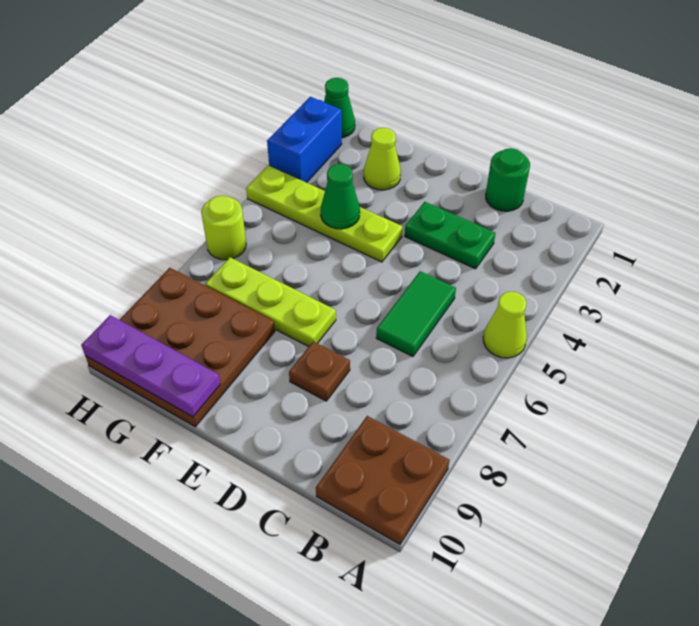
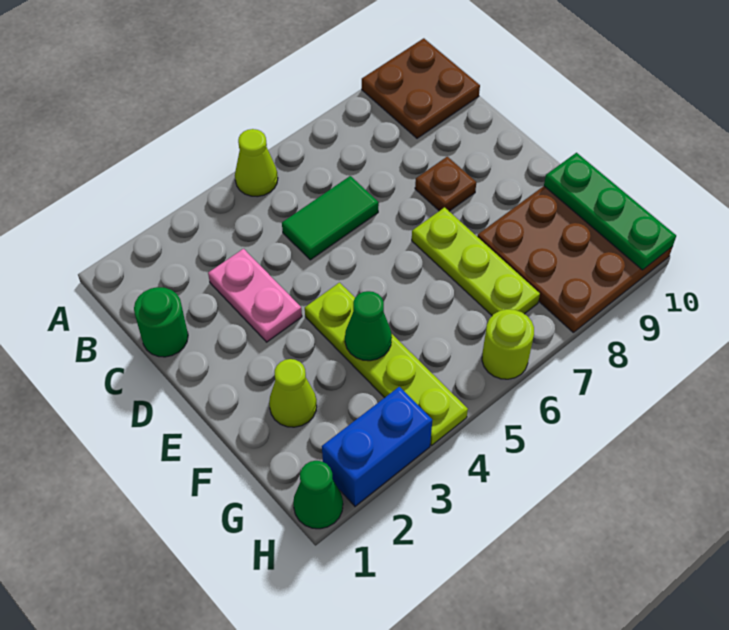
green 1x2 plate [405,202,496,269] -> pink 1x2 plate [208,249,302,342]
purple 1x3 plate [81,315,220,417] -> green 1x3 plate [544,153,676,270]

